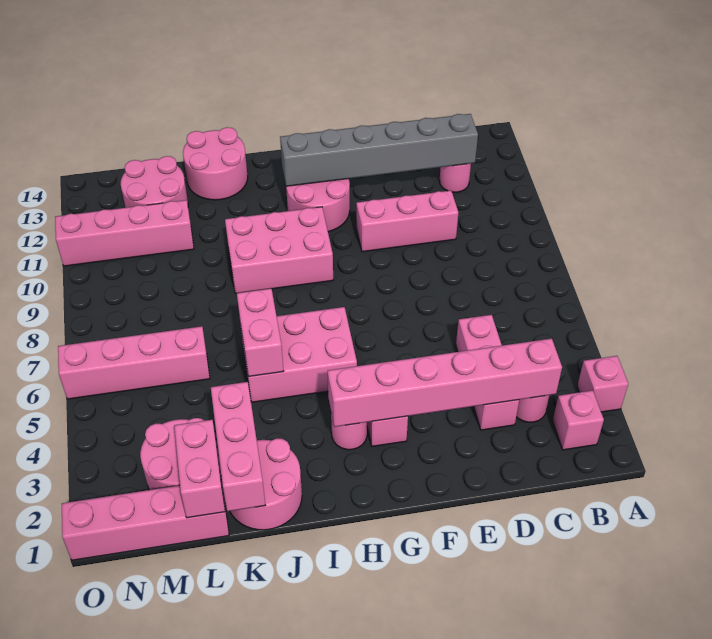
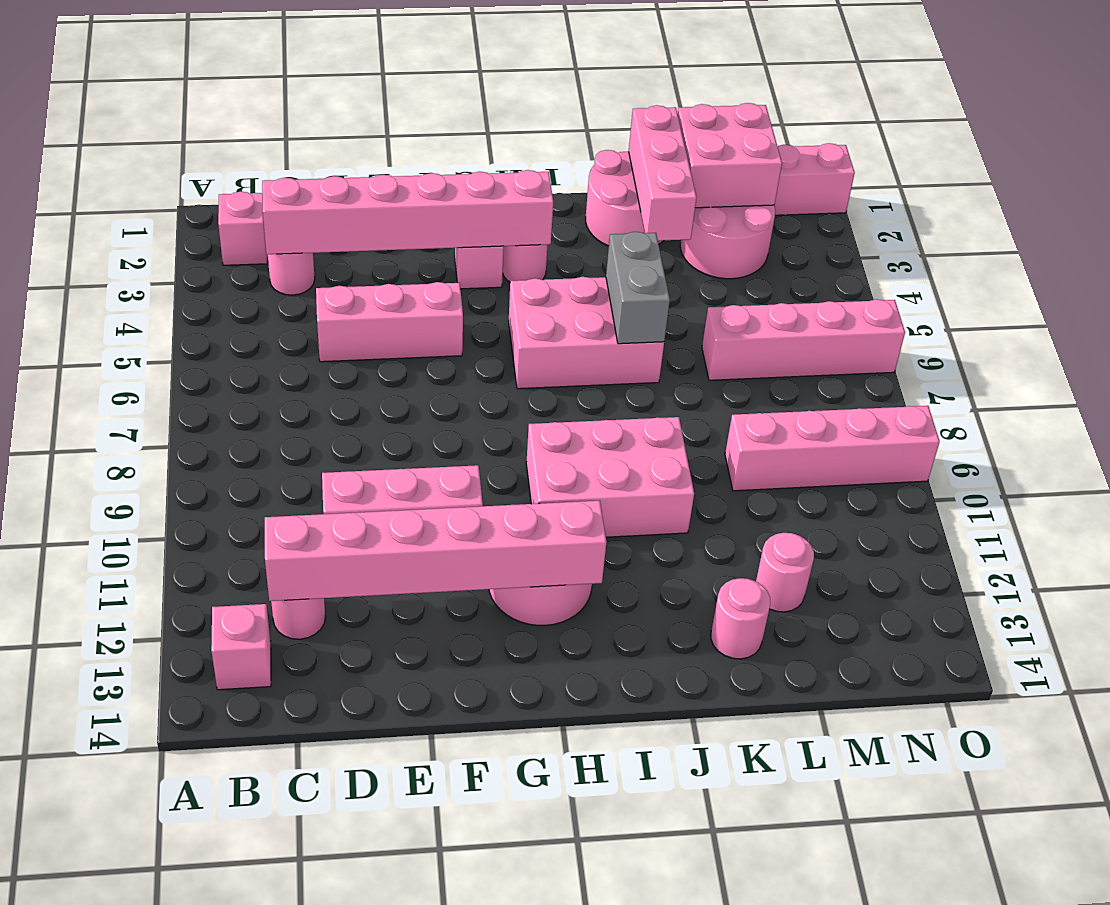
pink 1x1 brick [577,356,628,412] -> pink 1x1 brick moved to [211,604,271,690]
grey 1x6 brick [280,114,478,186] -> pink 1x6 brick [265,501,606,601]
pink 1x3 brick [456,315,519,430] -> pink 1x3 brick turned to [316,282,463,362]
pink 1x2 brick [237,289,284,377] -> grey 1x2 brick [606,232,670,344]
pink 2x2 round brick [183,127,248,200] -> pink 1x1 round brick [711,578,770,659]
pink 1x2 brick [174,420,225,518] -> pink 2x2 brick [677,103,782,208]
pink 1x4 brick [55,200,194,266] -> pink 1x4 brick moved to [725,406,940,491]
pink 2x2 round brick [121,156,188,208] -> pink 1x1 round brick [756,533,814,612]

